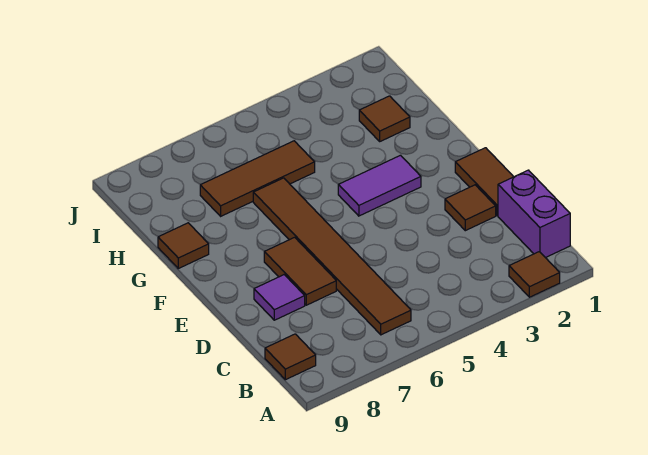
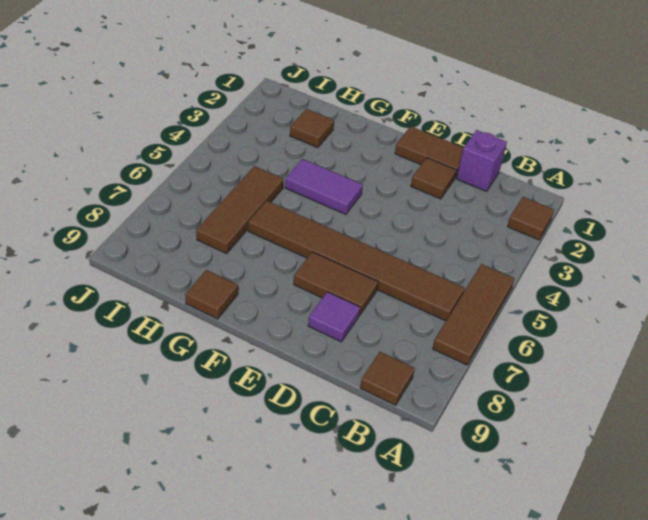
none -> brown 1x3 tile [433,264,515,365]
purple 1x2 brick [498,170,570,258] -> purple 1x1 brick [457,130,507,191]
purple 1x2 tile [338,155,421,216] -> purple 1x2 tile turned to [285,159,363,214]

